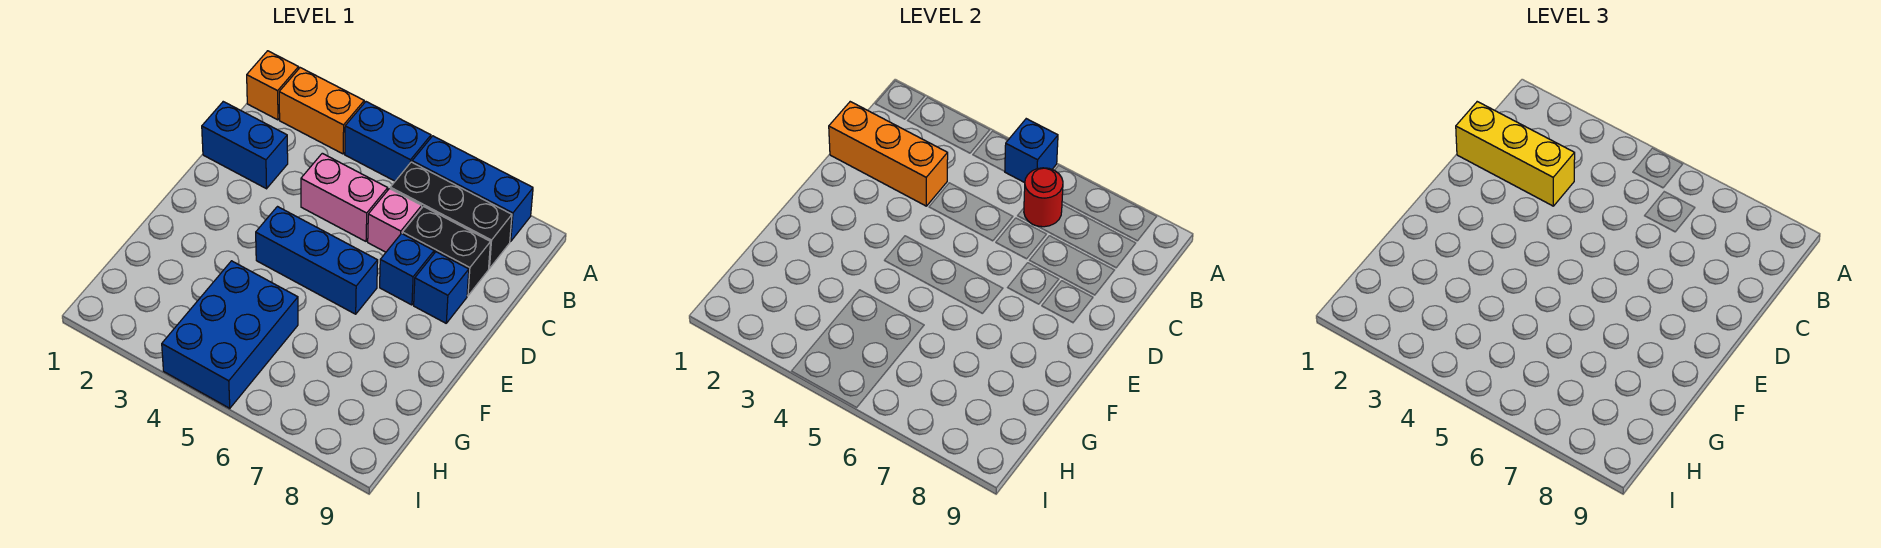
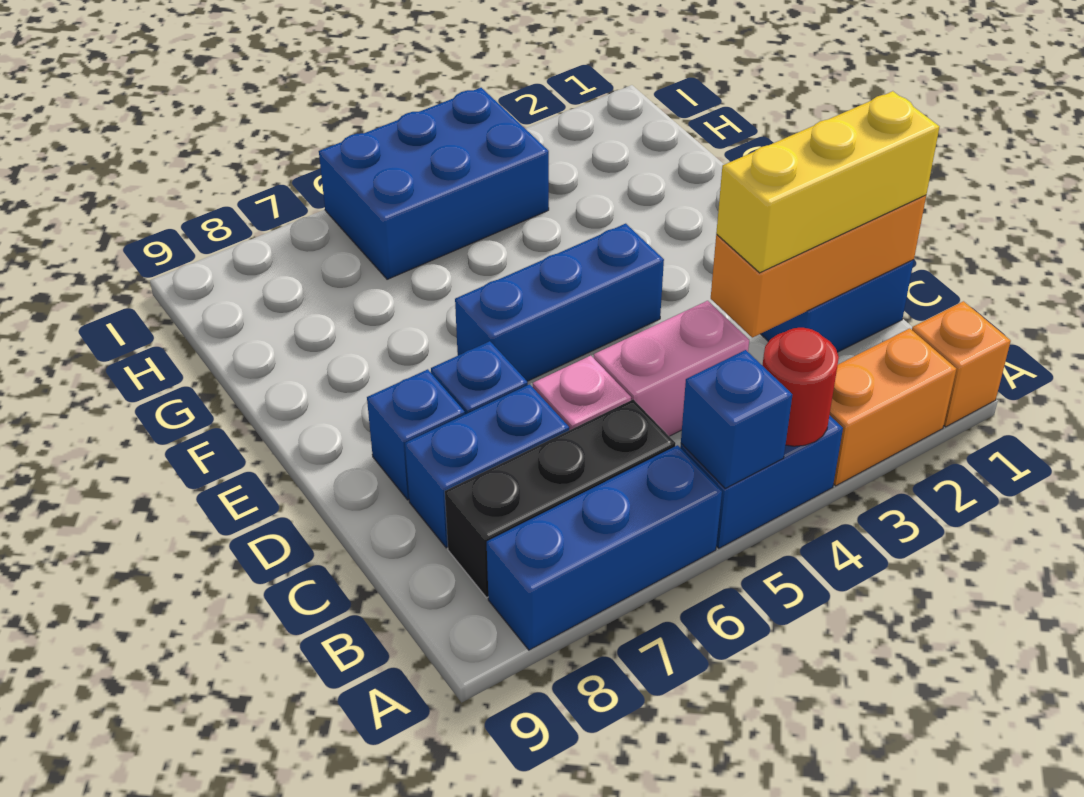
red 1x1 round brick [1024,168,1063,227] -> red 1x1 round brick moved to [762,328,839,446]
black 1x2 brick [402,207,490,296] -> blue 1x2 brick [405,384,569,548]
blue 2x3 brick [162,261,298,408] -> blue 2x3 brick turned to [319,88,549,279]

